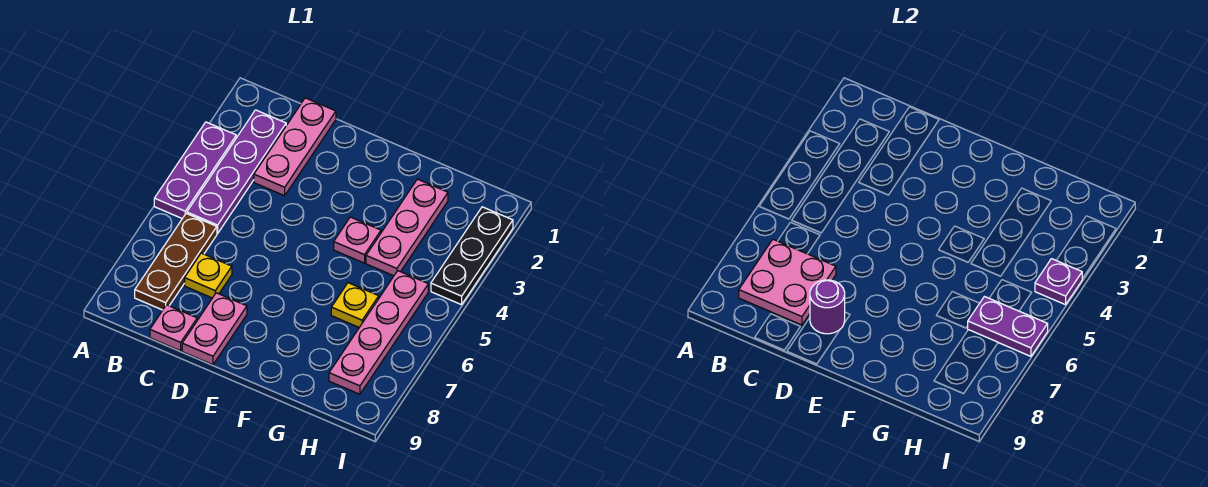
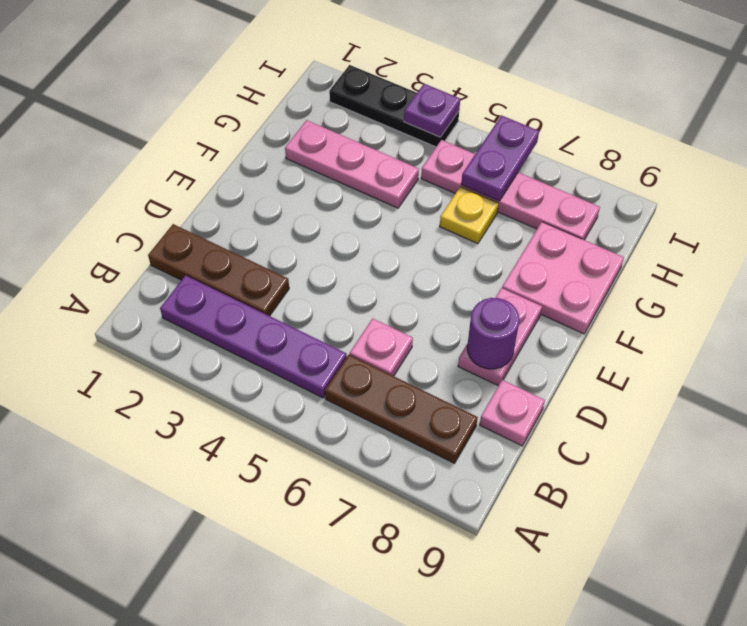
purple 1x3 plate [154,122,236,218] -> none
pink 2x2 plate [739,239,836,325] -> pink 2x2 plate moved to [502,222,624,334]
pink 1x3 plate [254,98,336,196] -> brown 1x3 plate [148,224,289,316]
yellow 1x1 plate [185,253,232,298] -> none
pink 1x2 plate [182,293,247,365] -> pink 1x2 plate turned to [458,288,542,386]
pink 1x1 plate [334,217,381,263] -> pink 1x1 plate moved to [350,318,413,376]

